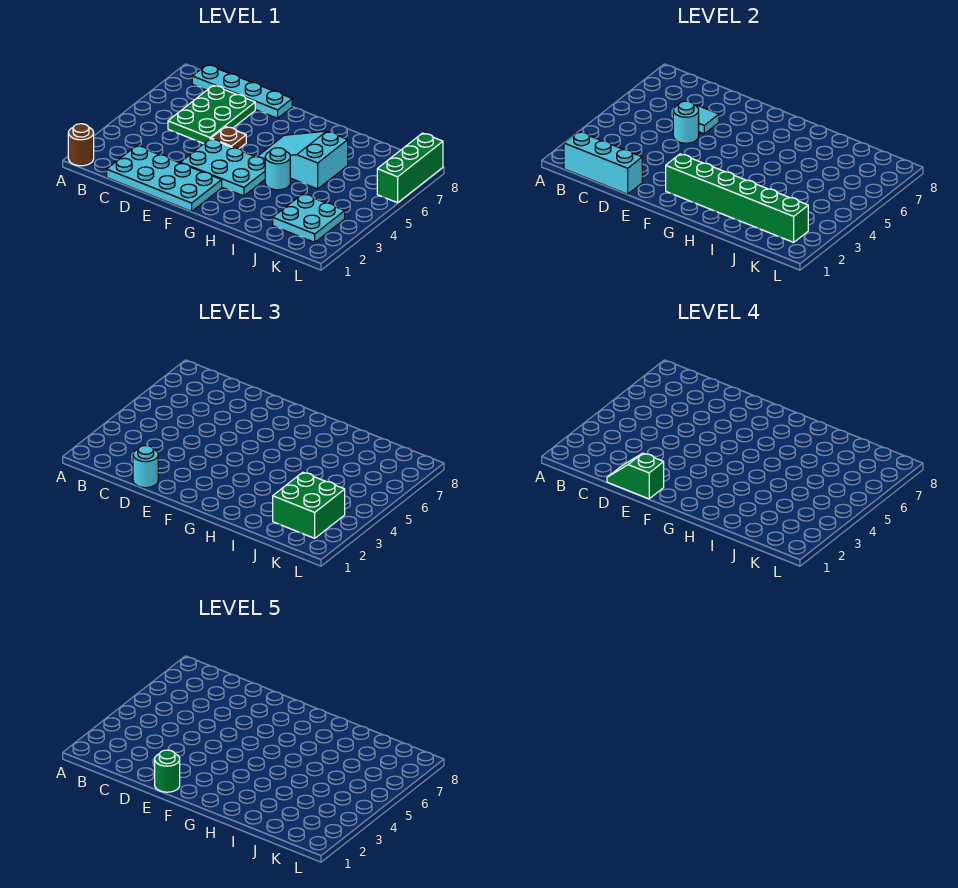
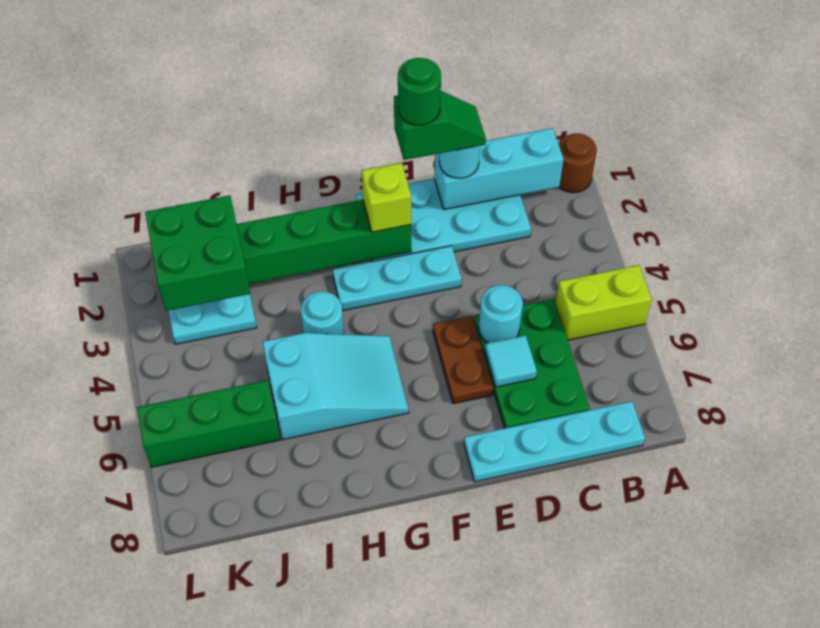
none -> lime 1x2 brick [555,265,652,340]
cyan 2x3 plate [180,139,265,196] -> cyan 1x3 plate [333,246,461,311]
brown 1x1 plate [211,127,246,149] -> brown 1x2 plate [433,316,493,404]
none -> lime 1x1 brick [362,163,411,232]
green 1x3 brick [377,133,443,203] -> green 1x3 brick turned to [137,380,280,467]

